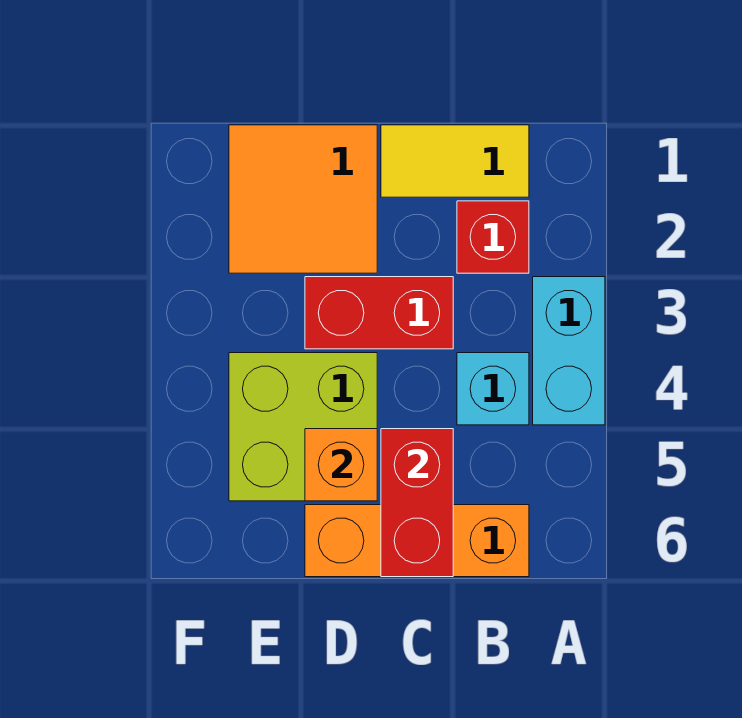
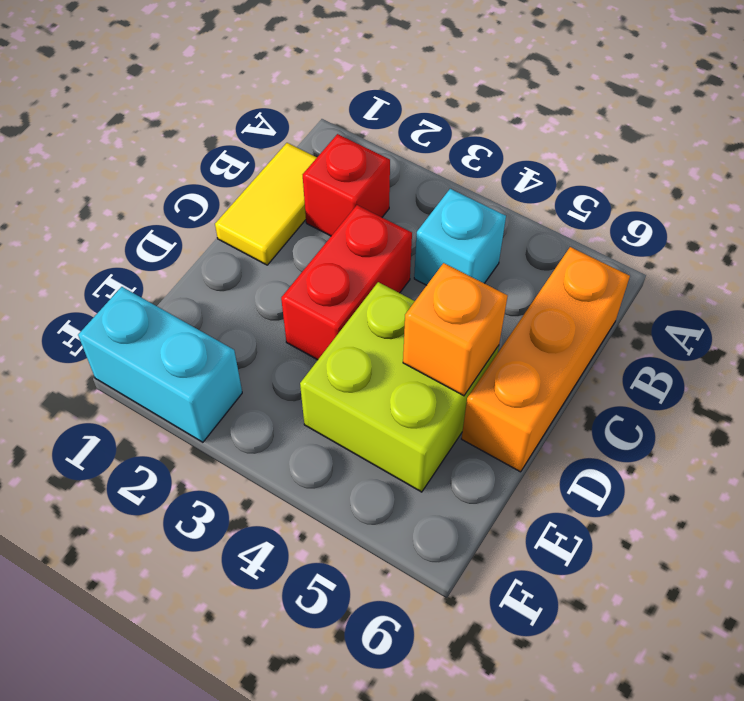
cyan 1x2 brick [533,277,605,425] -> cyan 1x2 brick moved to [78,287,242,442]
red 1x2 brick [381,429,453,577] -> none
orange 2x2 tile [229,125,377,273] -> none

